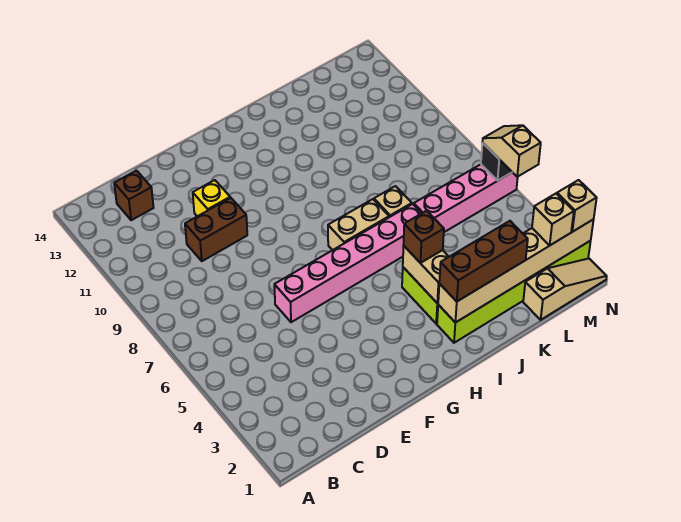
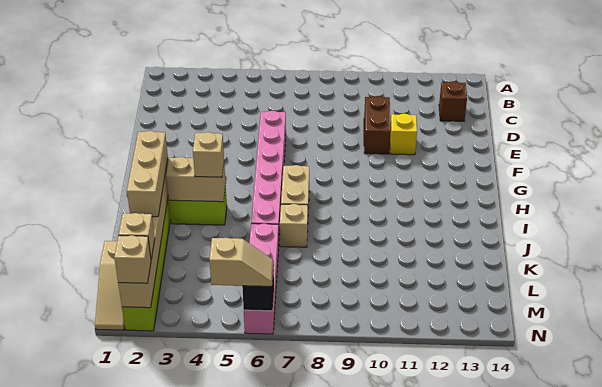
brown 1x3 brick [439,221,528,301] -> tan 1x3 brick [127,131,168,217]
brown 1x1 brick [404,211,444,263] -> tan 1x1 brick [193,132,224,177]

